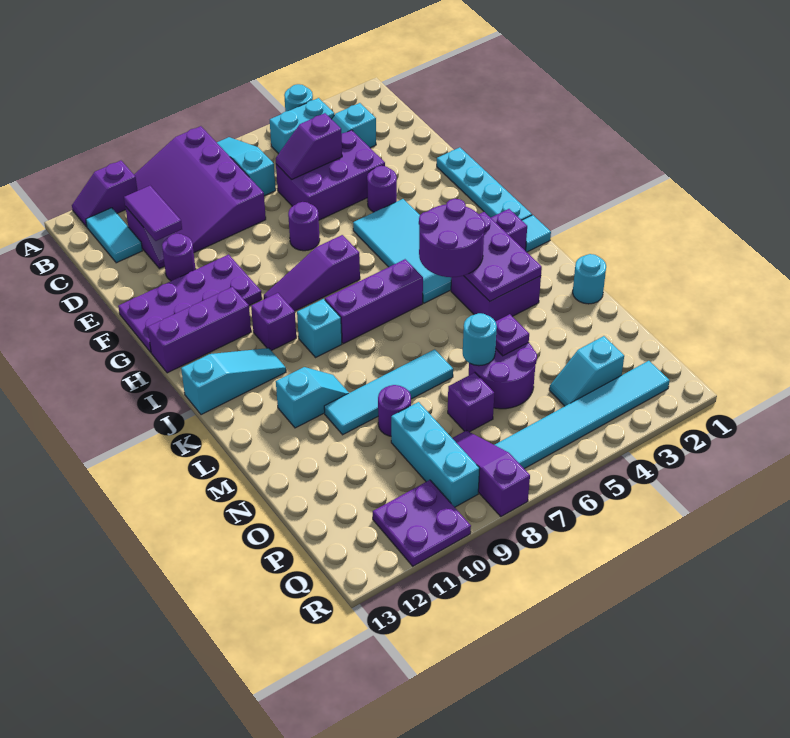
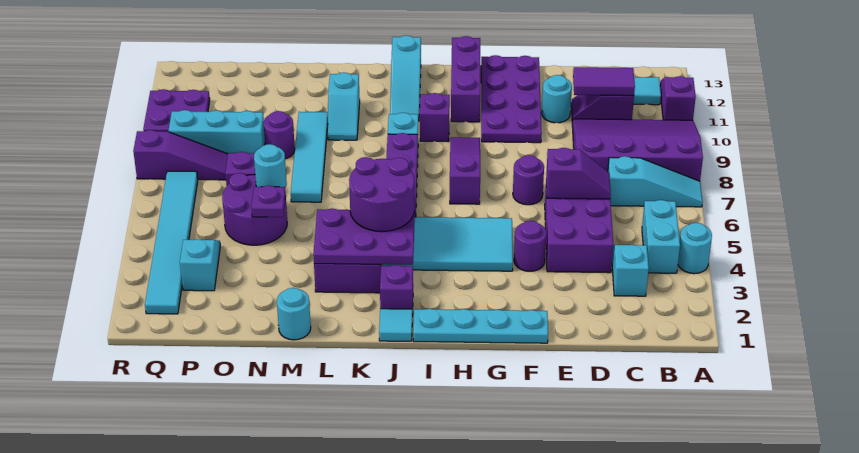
purple 1x2 slope [276,113,342,180] -> purple 1x2 slope turned to [546,148,611,199]
purple 1x1 round brick [162,234,196,281] -> cyan 1x1 round brick [542,75,572,123]

